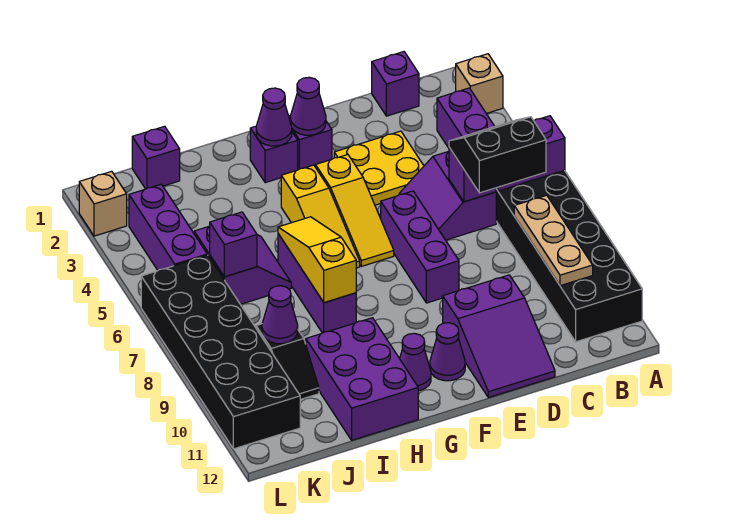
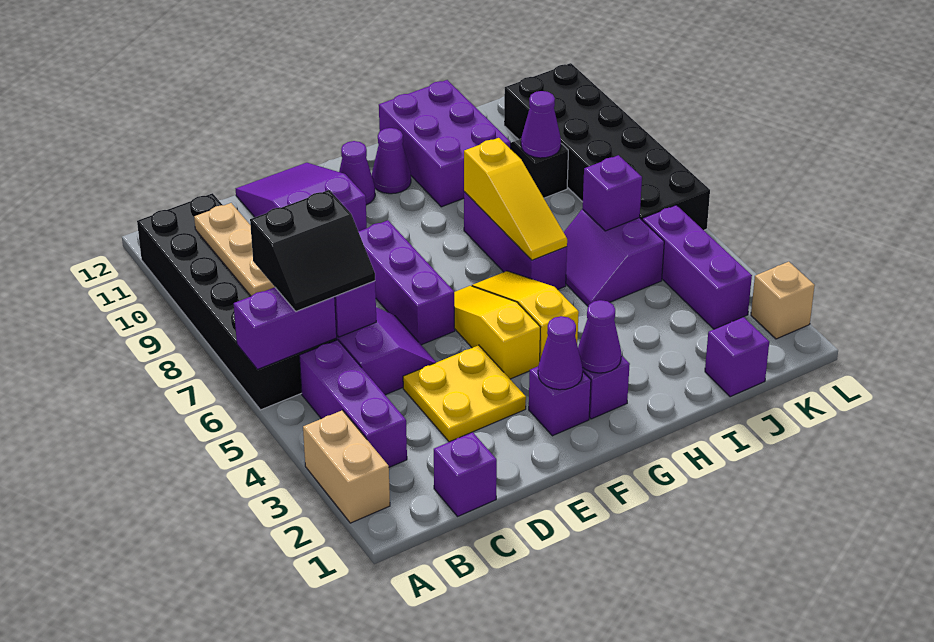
tan 1x1 brick [456,54,503,113] -> tan 1x2 brick [303,410,390,523]

